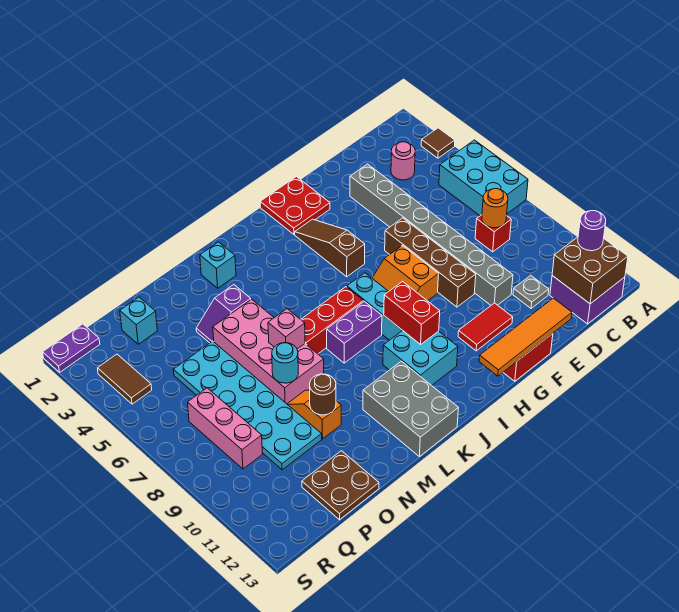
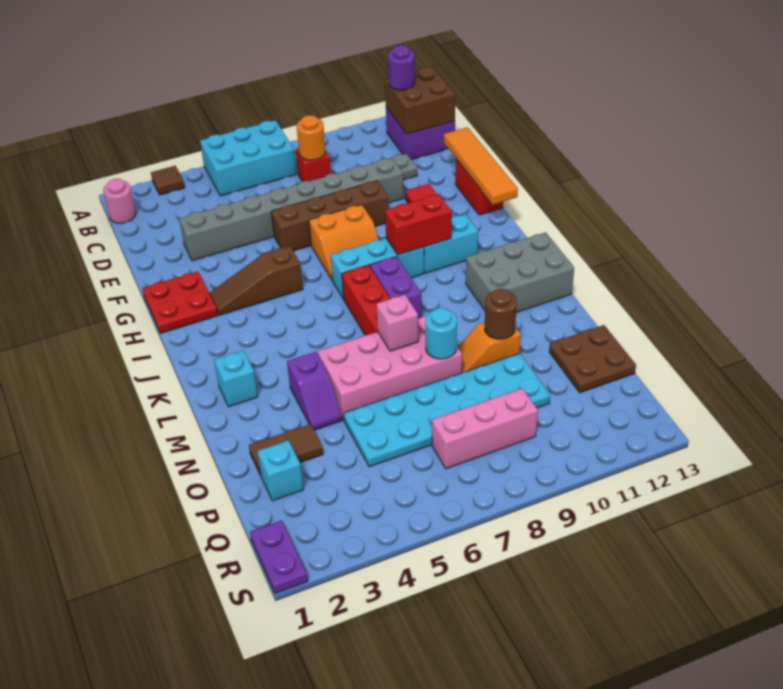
pink 1x1 round brick [391,142,415,180] -> pink 1x1 round brick moved to [103,179,136,223]
cyan 2x2 brick [383,331,458,385] -> cyan 1x2 brick [424,214,478,273]
brown 1x2 tile [98,354,152,404] -> brown 1x2 tile moved to [249,424,323,475]

